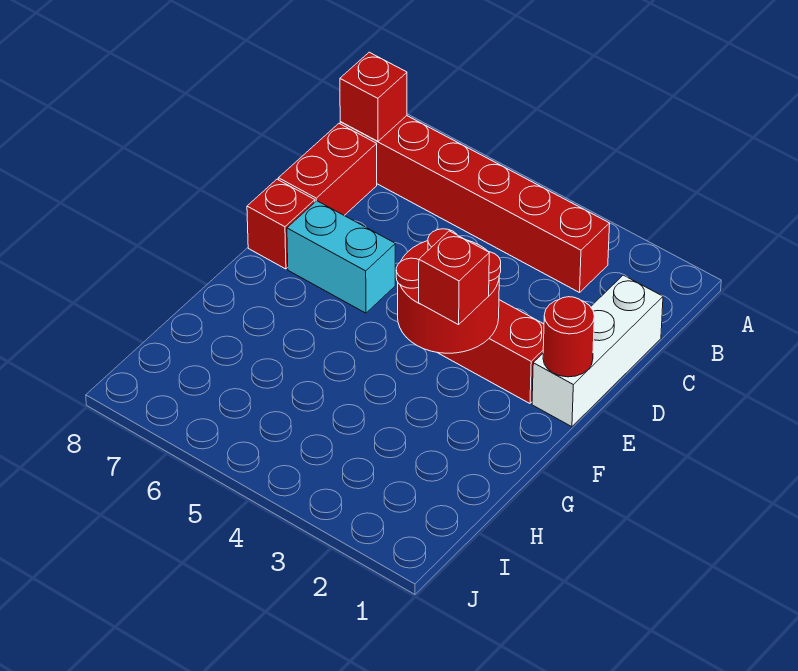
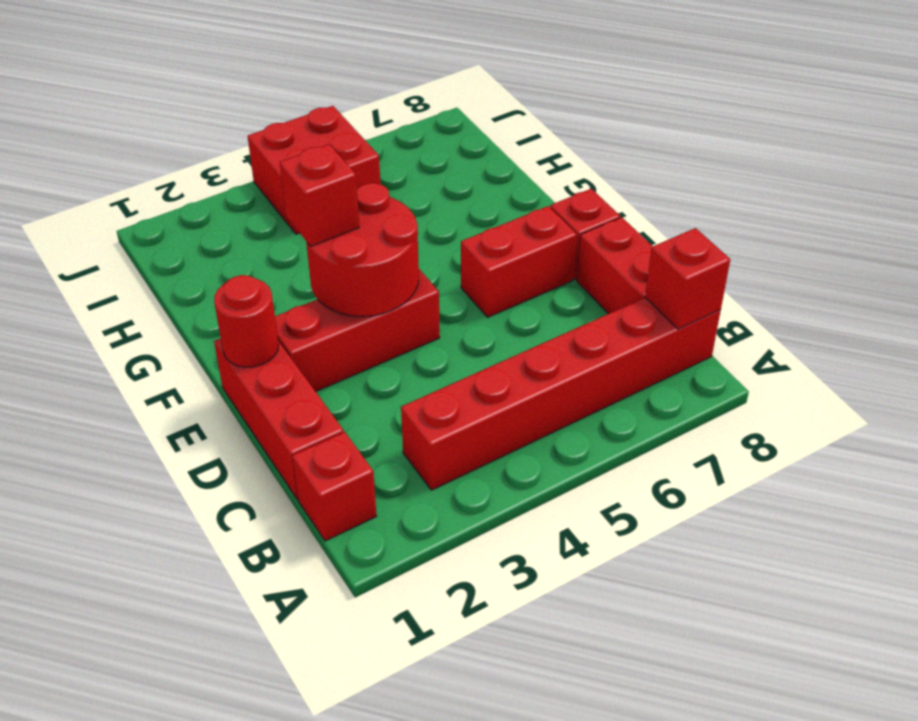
none -> red 1x1 brick [292,432,376,541]
white 1x3 brick [532,275,663,427] -> red 1x3 brick [214,339,344,499]
cyan 1x2 brick [287,201,395,313] -> red 1x2 brick [461,206,577,317]
none -> red 2x2 brick [248,106,380,234]

